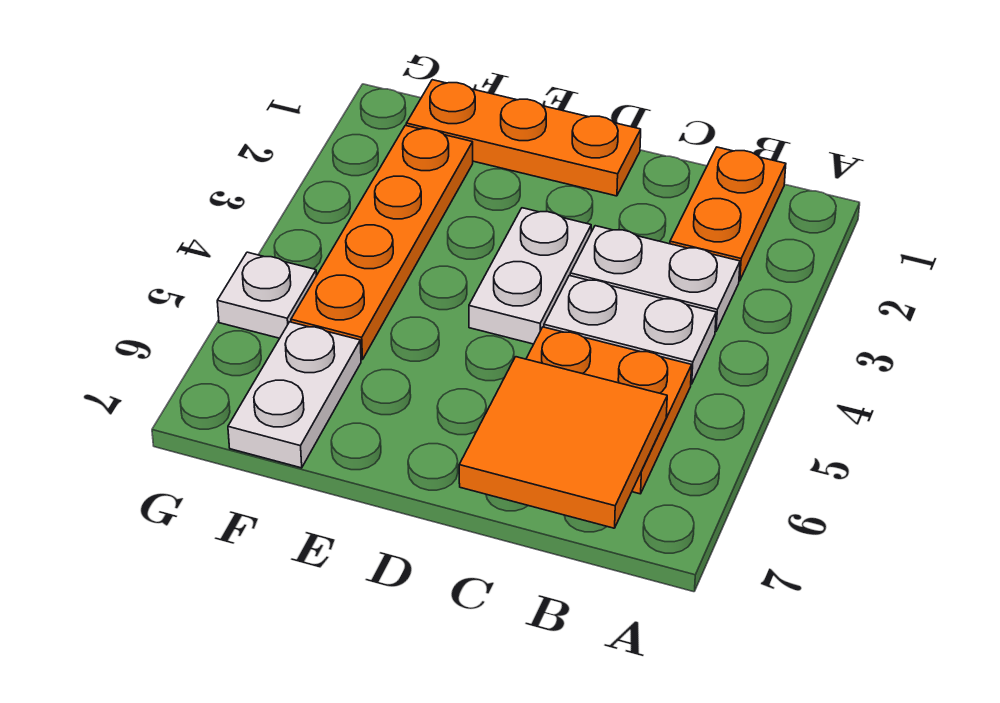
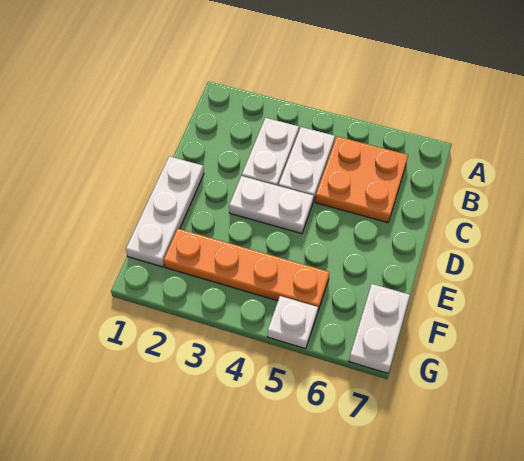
orange 1x2 plate [670,147,786,281] -> none
orange 2x2 tile [459,357,667,528] -> none
orange 1x3 plate [406,80,641,196] -> white 1x3 plate [126,156,204,267]
white 1x2 plate [228,322,361,468] -> white 1x2 plate turned to [349,284,410,373]

